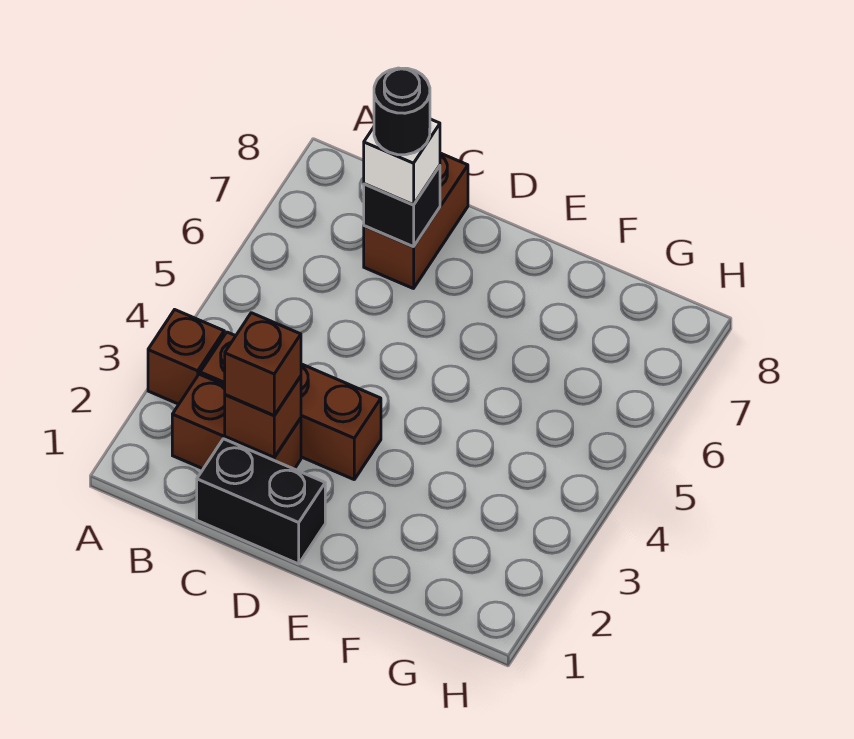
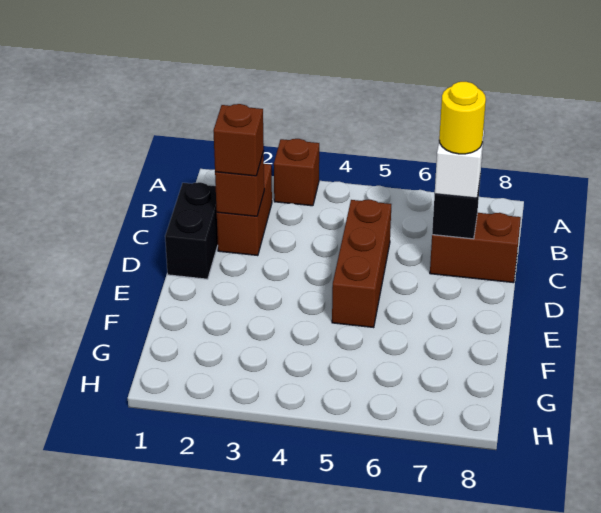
brown 1x3 brick [200,332,381,479] -> brown 1x3 brick moved to [332,200,391,328]
black 1x1 round brick [374,68,430,155] -> yellow 1x1 round brick [439,82,486,154]

